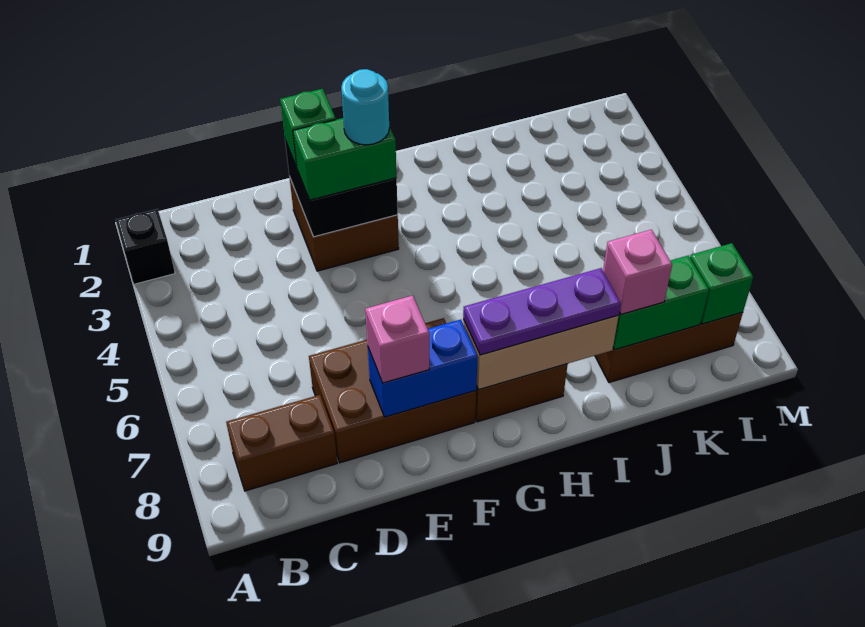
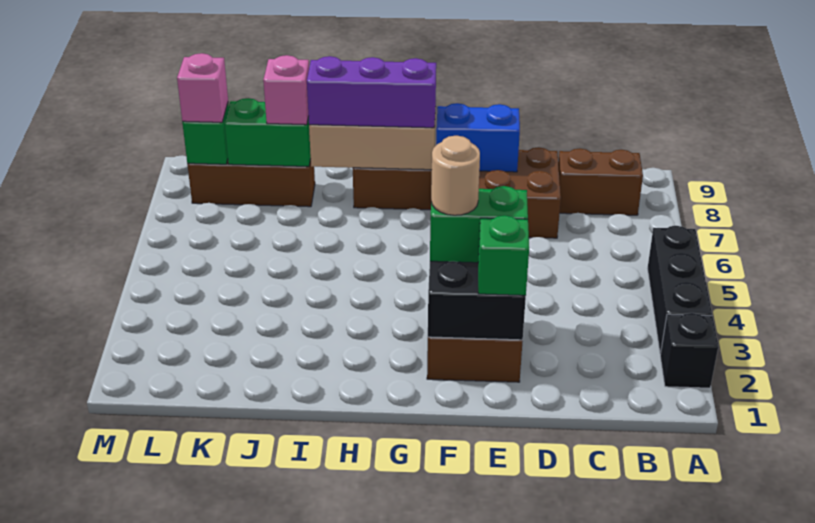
none -> black 1x3 brick [647,226,712,354]
pink 1x1 brick [365,295,429,383] -> pink 1x1 brick moved to [177,53,228,122]
cyan 1x1 round brick [341,69,389,145] -> tan 1x1 round brick [431,136,480,215]
purple 1x3 plate [463,268,621,355] -> purple 1x3 brick [307,56,436,128]

